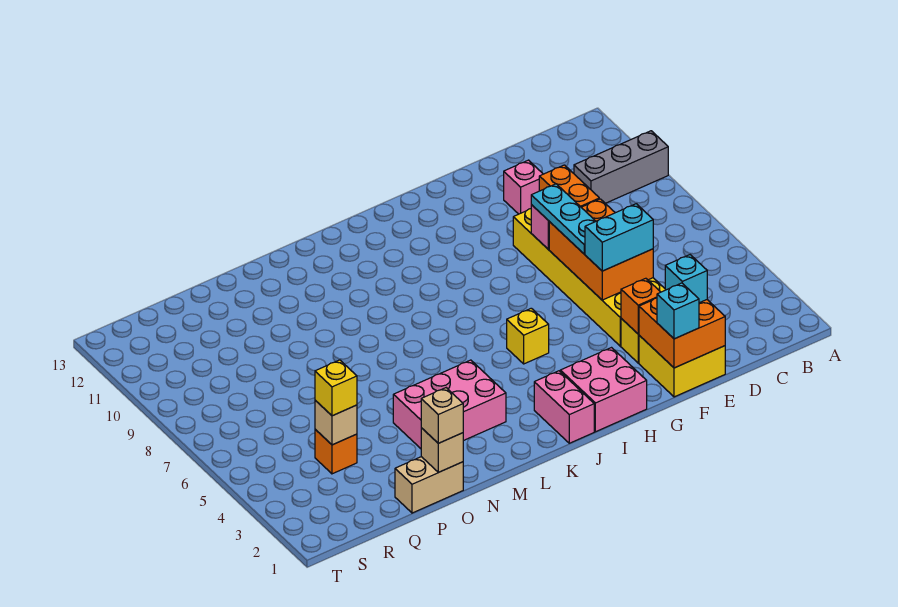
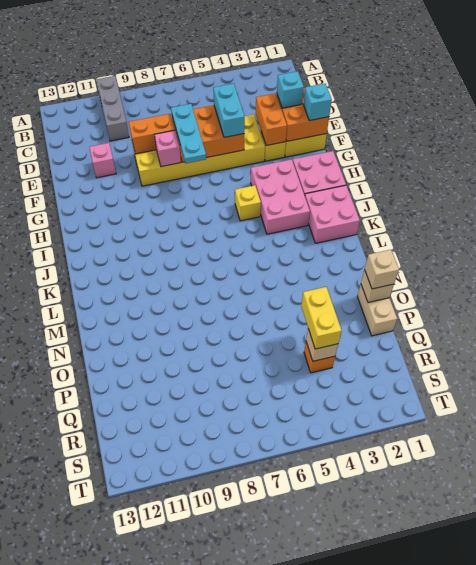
orange 1x1 brick [621,278,660,334] -> orange 1x2 brick [256,93,287,146]
cyan 1x3 plate [531,184,596,254] -> cyan 1x3 plate turned to [171,104,206,163]
pink 1x2 brick [534,371,594,443] -> pink 2x2 brick [305,185,360,243]
pink 2x3 brick [393,360,506,449] -> pink 2x3 brick moved to [251,159,310,234]
yellow 1x1 brick [315,360,357,416] -> yellow 1x2 brick [301,287,342,349]

